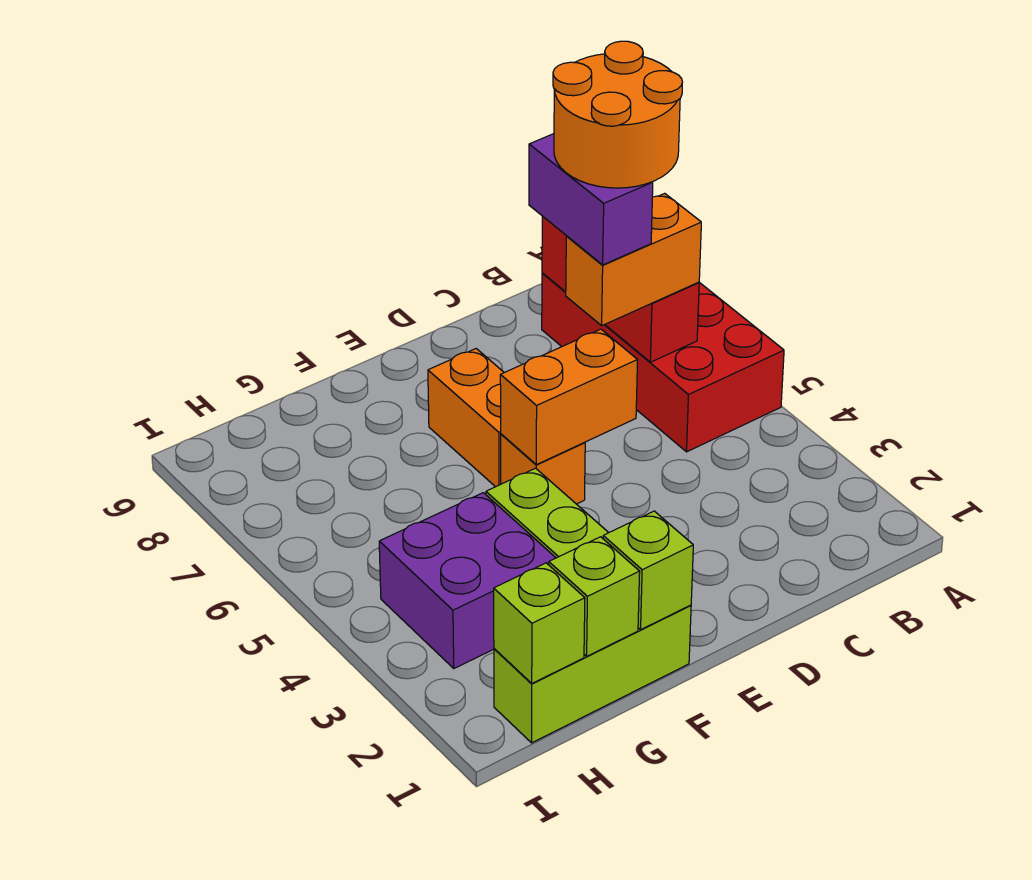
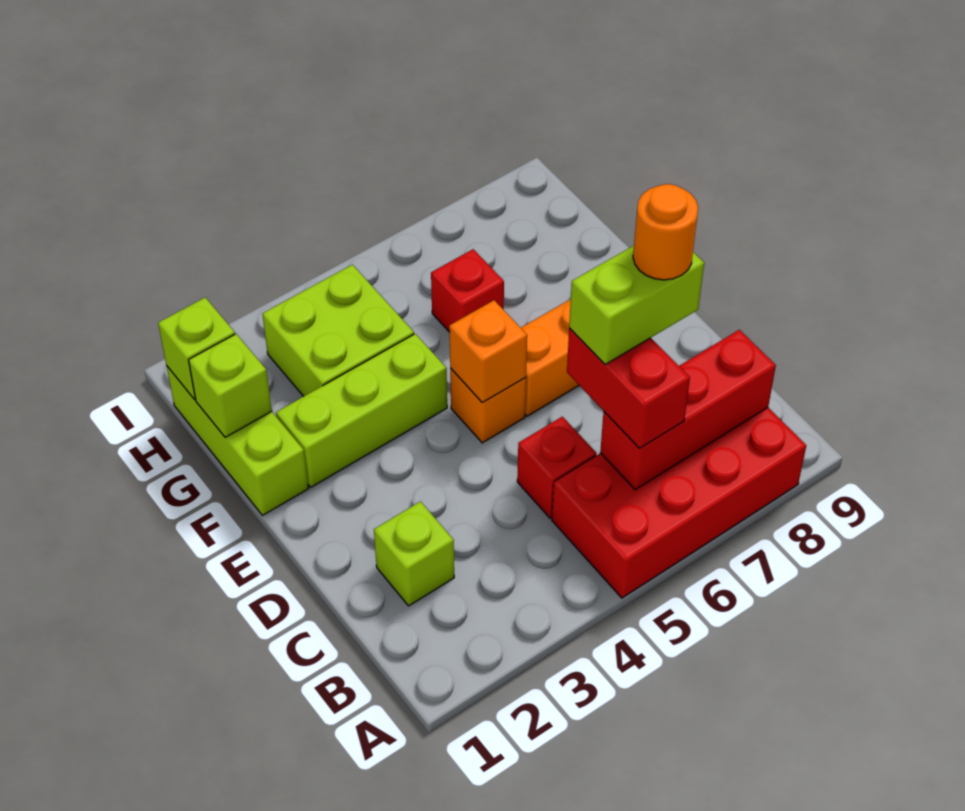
orange 1x2 brick [566,193,701,326] -> red 1x2 brick [567,328,690,449]
orange 2x2 round brick [553,41,682,188] -> orange 1x1 round brick [633,184,698,280]
none -> red 1x1 brick [517,417,596,518]
purple 1x2 brick [529,134,653,265] -> lime 1x2 brick [569,246,704,365]
orange 1x2 brick [500,329,637,465] -> orange 1x1 brick [449,300,527,402]
lime 1x1 brick [603,511,693,630] -> lime 1x1 brick moved to [374,501,454,606]
purple 2x2 brick [379,493,556,668] -> lime 2x2 brick [262,265,414,396]
none -> red 1x1 brick [431,249,504,332]

